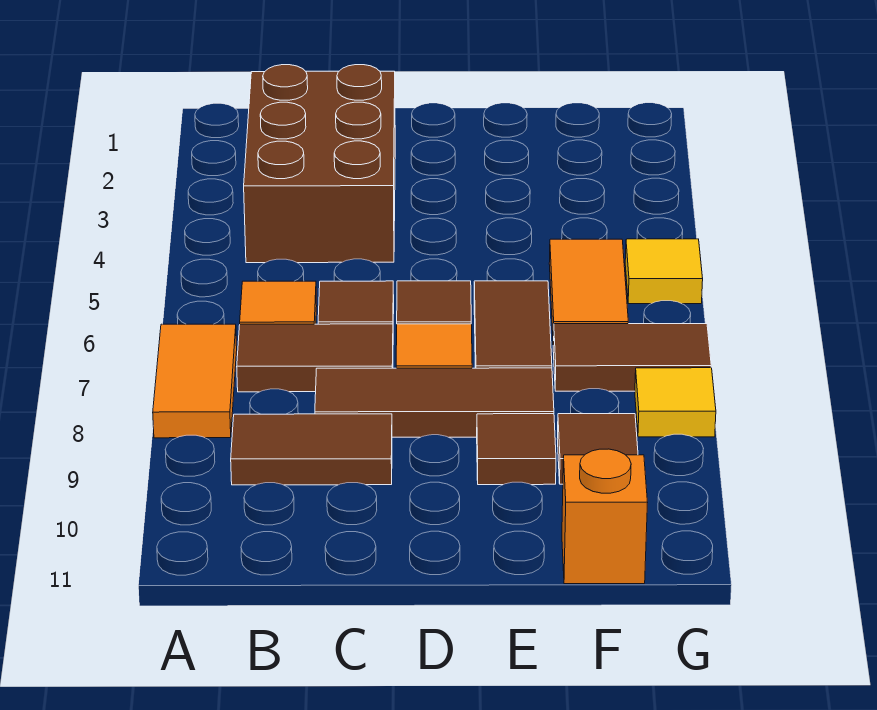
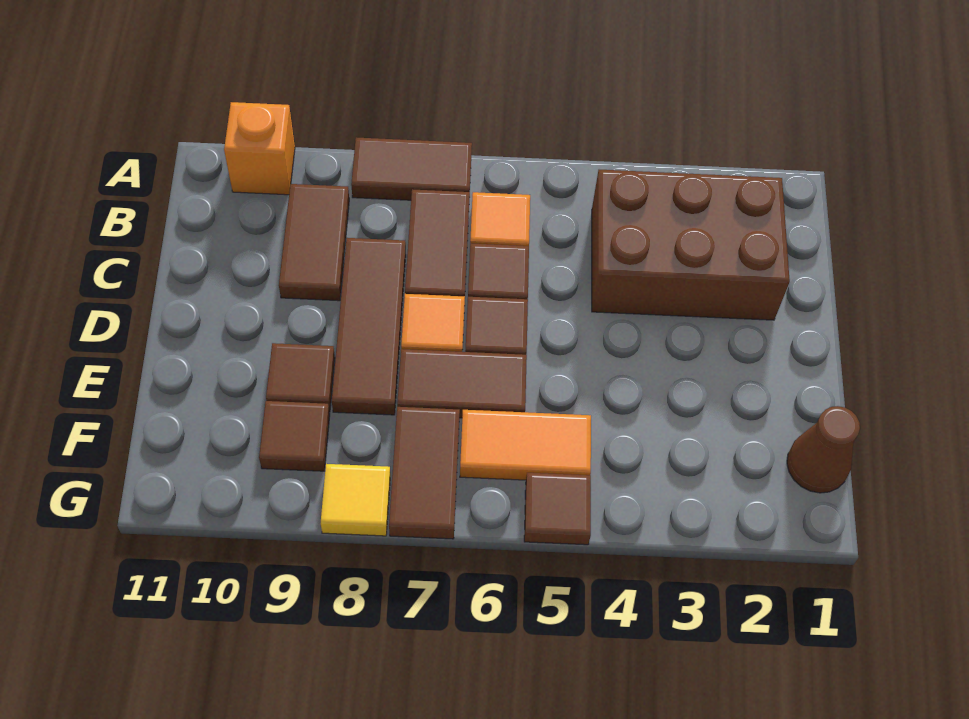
orange 1x2 tile [153,324,237,438] -> brown 1x2 tile [351,137,472,200]
none -> brown 1x1 cone [787,406,860,493]
orange 1x1 brick [562,449,648,584] -> orange 1x1 brick moved to [224,102,295,195]
yellow 1x1 tile [625,239,703,304] -> brown 1x1 tile [524,473,591,545]

